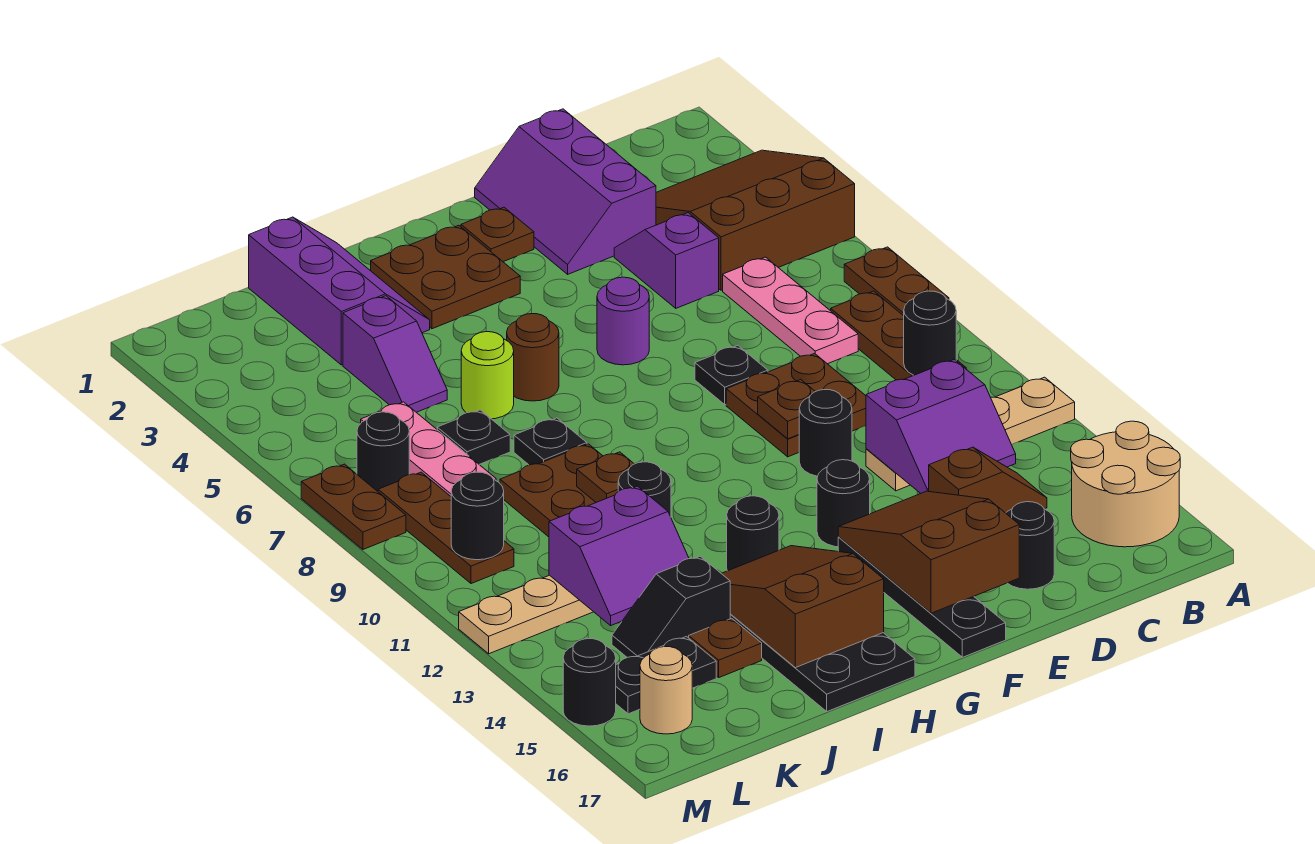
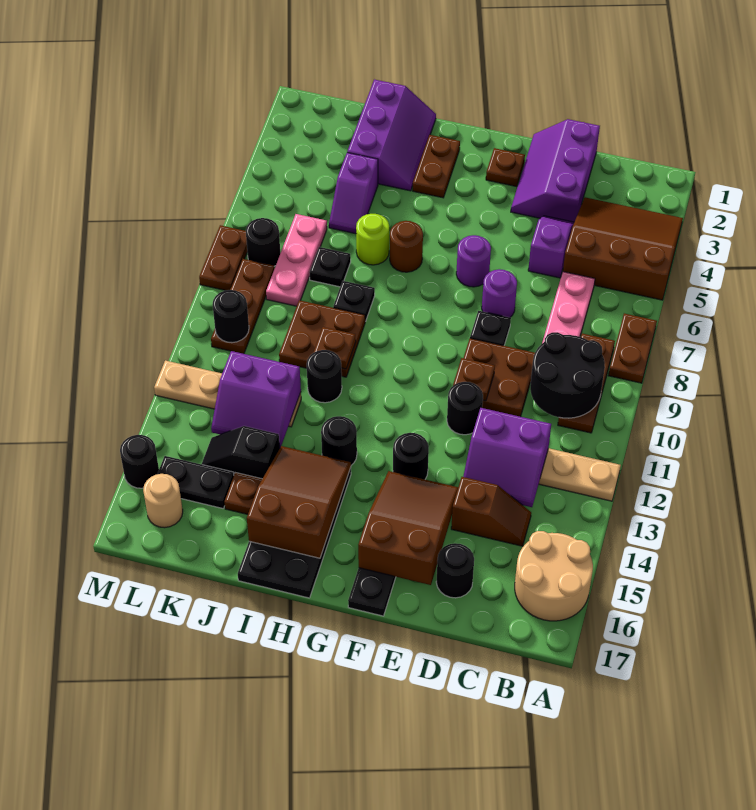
black 1x1 round brick [904,291,956,375] -> black 2x2 round brick [530,332,605,418]
none -> purple 1x1 round brick [482,269,517,317]
brown 2x2 plate [371,225,520,329] -> brown 1x2 plate [413,135,460,198]

